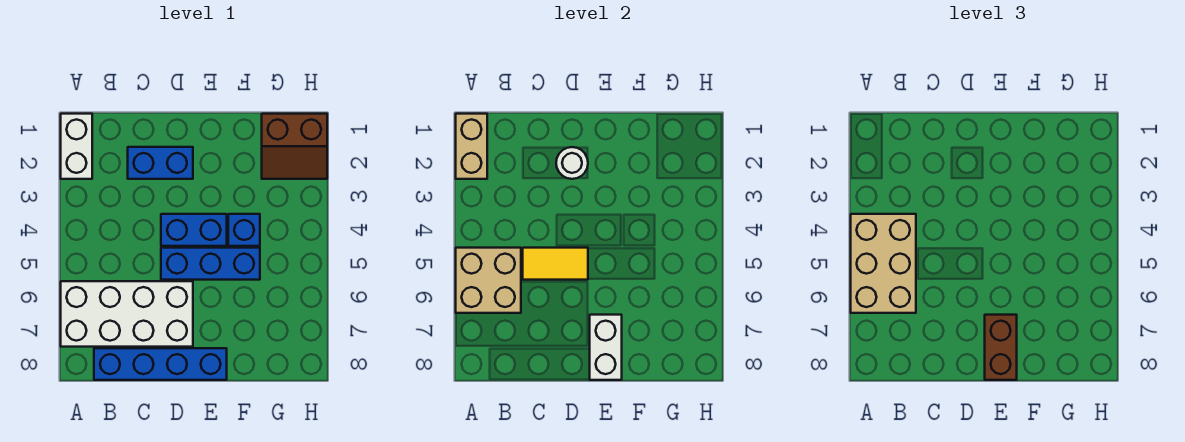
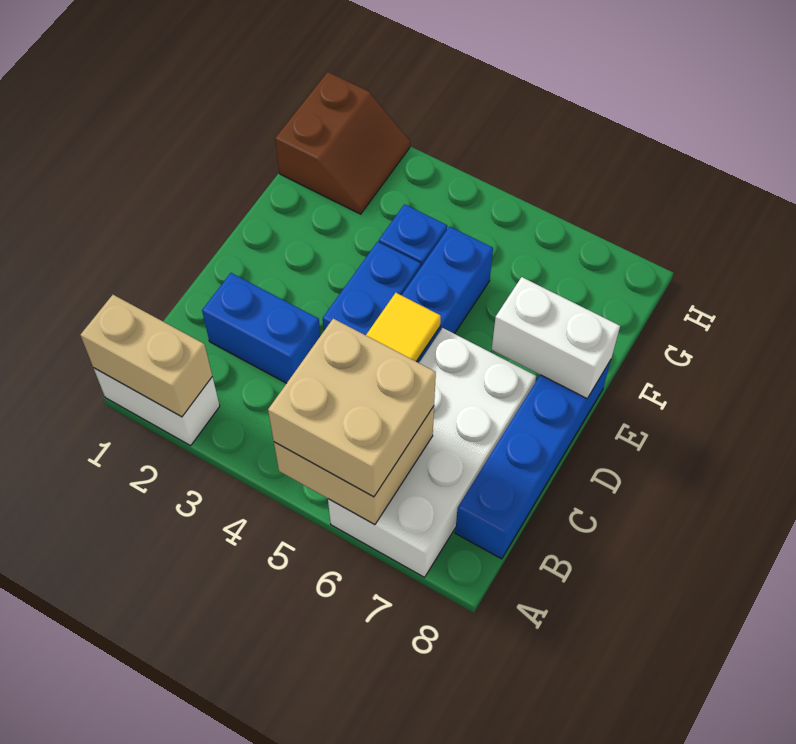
tan 2x3 brick [851,214,916,313] -> tan 2x2 brick [268,319,436,497]
blue 1x2 brick [128,147,193,179] -> blue 1x2 brick turned to [202,273,321,383]
white 1x1 round brick [556,147,588,179] -> none
brown 1x2 brick [985,315,1017,380] -> none

